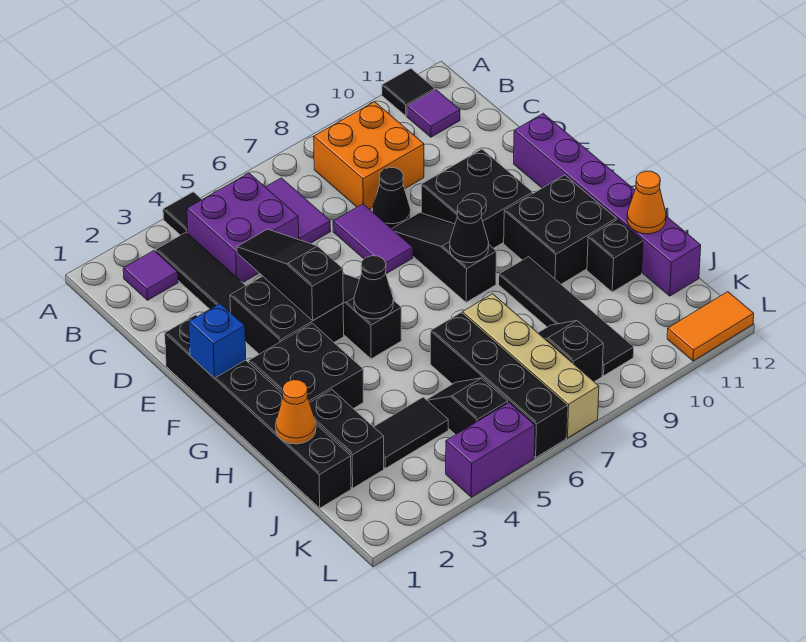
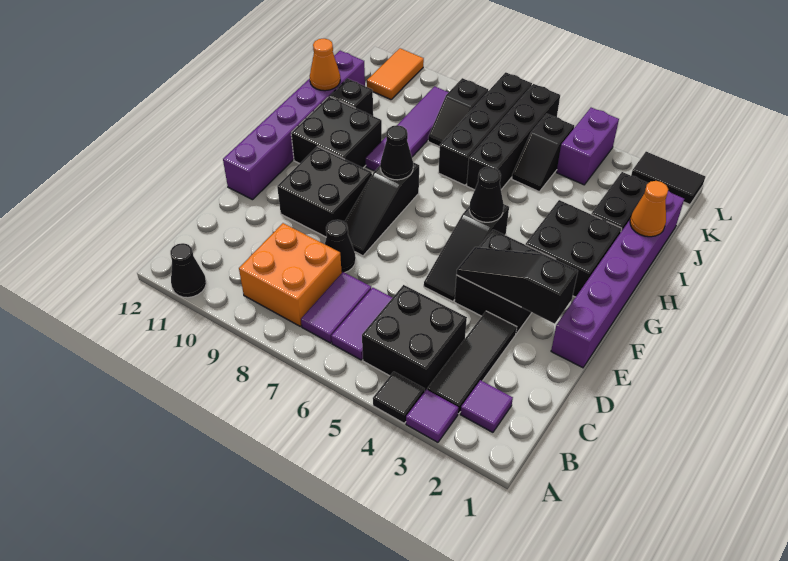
black 1x1 tile [382,69,435,116] -> black 1x1 cone [170,243,206,298]
purple 2x2 brick [187,173,299,283] -> black 2x2 brick [362,285,467,391]
purple 1x1 tile [407,90,460,137] -> purple 1x1 tile moved to [406,390,458,442]
black 1x3 slope [237,229,343,320] -> black 1x3 slope turned to [456,247,578,324]
purple 1x2 tile [333,204,413,274] -> purple 1x2 tile moved to [301,272,371,343]
black 1x6 brick [165,315,351,508] -> purple 1x6 brick [551,191,684,368]
blue 1x1 brick [189,304,246,378] -> none
black 1x4 tile [499,257,634,376] -> purple 1x4 tile [366,86,449,171]
tan 1x4 brick [462,294,599,438] -> black 1x4 brick [438,72,532,185]
black 1x2 tile [374,397,448,468] -> black 1x2 tile moved to [631,152,705,204]
purple 1x2 brick [446,403,535,497] -> purple 1x2 brick turned to [556,108,619,185]
orange 1x2 tile [667,292,754,361] -> orange 1x2 tile turned to [367,48,424,100]

